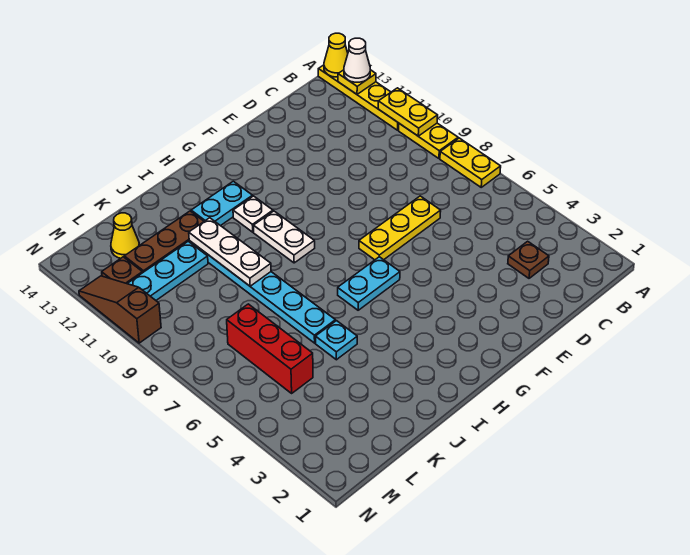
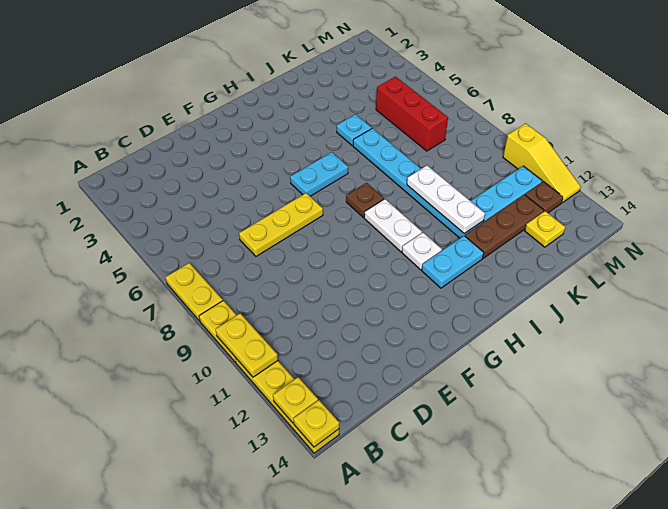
white 1x1 cone [344,38,370,82] -> none
yellow 1x1 cone [324,33,348,77] -> yellow 1x1 plate [293,400,339,447]
brown 1x1 plate [508,241,549,278] -> brown 1x1 plate moved to [346,183,384,218]
yellow 1x1 cone [111,213,139,258] -> yellow 1x1 plate [525,211,565,247]
brown 1x3 slope [79,276,161,343] -> yellow 1x3 slope [503,123,581,203]

